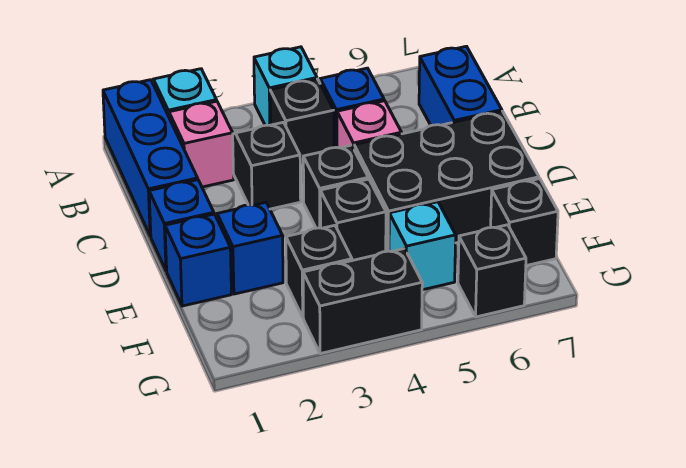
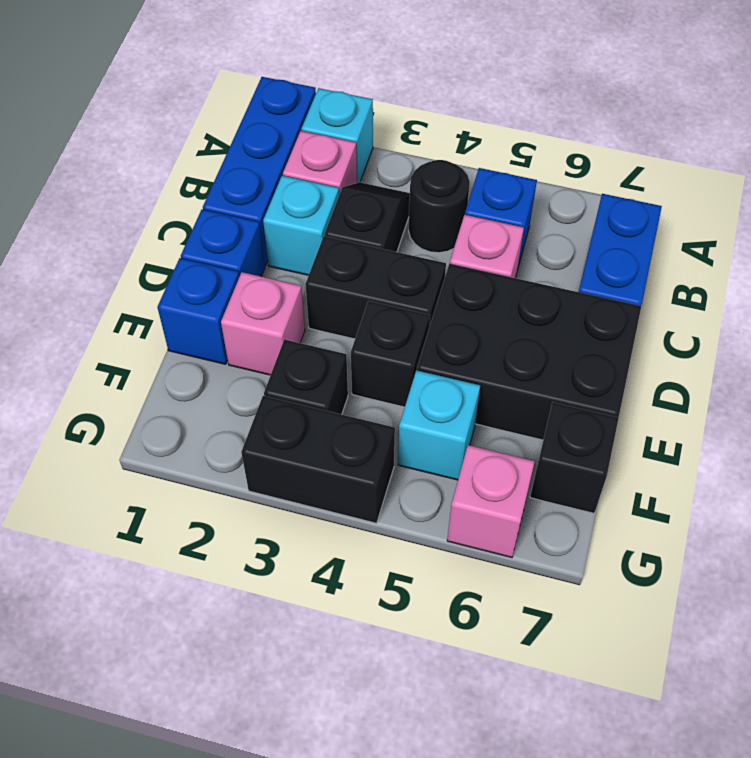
cyan 1x1 brick [254,47,317,126] -> cyan 1x1 brick moved to [263,176,339,275]
black 1x1 brick [270,79,334,165] -> black 1x1 round brick [409,160,470,253]
black 1x1 brick [303,145,368,228] -> black 1x2 brick [305,236,446,339]
blue 1x1 brick [217,203,283,294] -> pink 1x1 brick [221,272,305,375]
black 1x1 brick [458,225,526,317] -> pink 1x1 brick [447,445,535,557]

